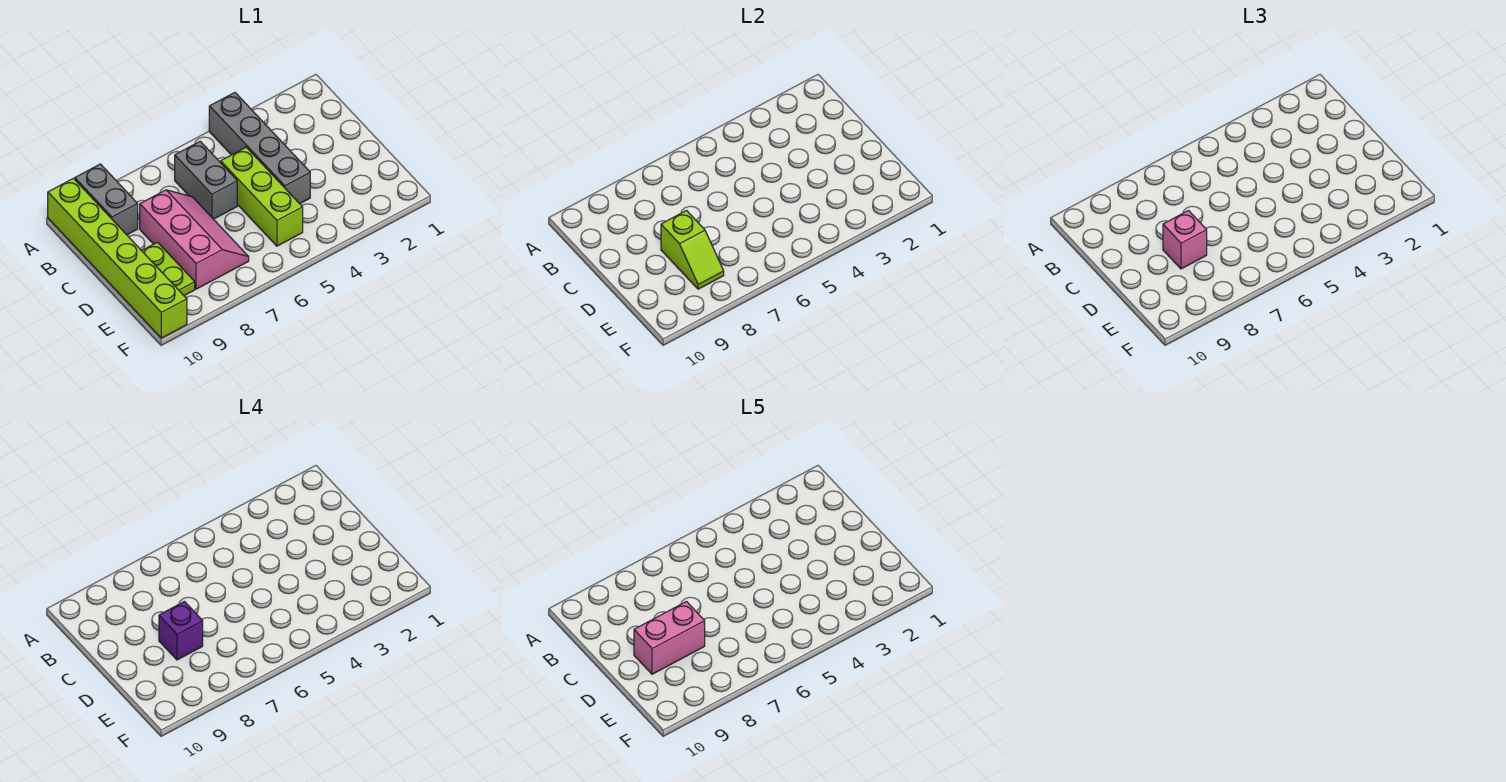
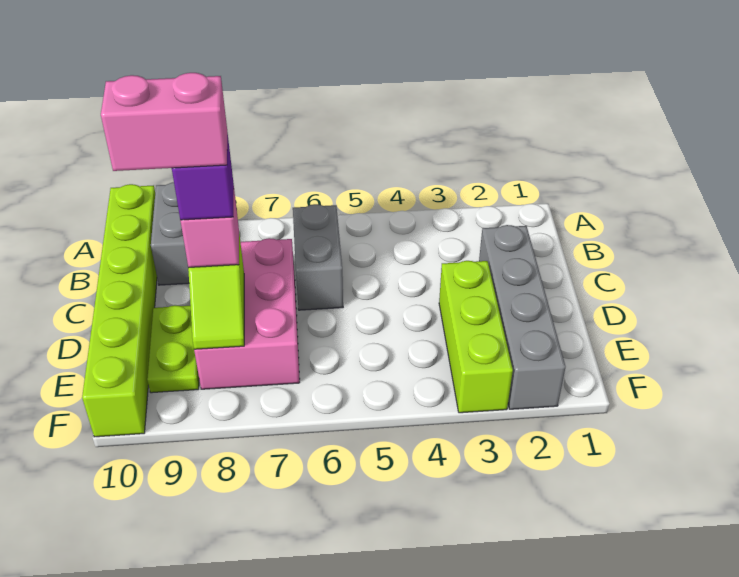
grey 1x4 brick [209,93,310,204] -> grey 1x4 brick moved to [479,225,565,409]
lime 1x3 brick [221,147,303,246] -> lime 1x3 brick moved to [439,261,513,413]
pink 2x3 slope [140,190,249,289] -> pink 2x3 brick [194,238,300,389]

